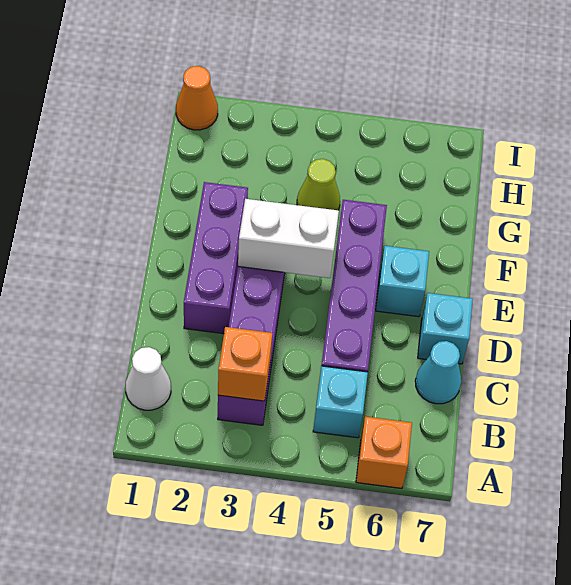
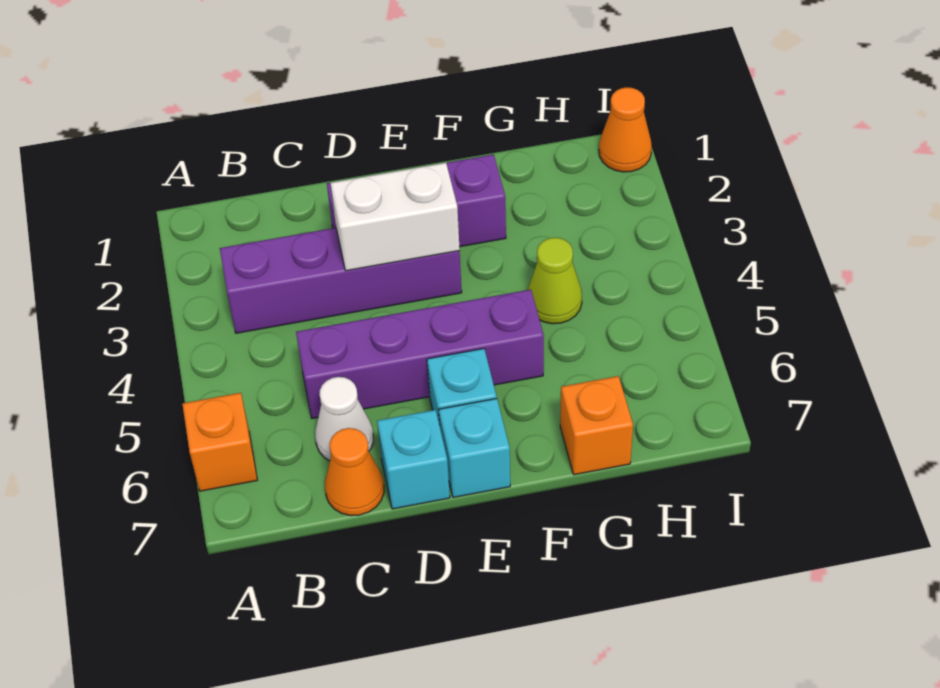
white 1x1 cone [126,347,171,410] -> white 1x1 cone moved to [315,377,373,461]
orange 1x1 brick [218,327,272,401] -> orange 1x1 brick moved to [560,376,633,475]
cyan 1x1 brick [313,366,368,438] -> cyan 1x1 brick moved to [439,399,510,497]
cyan 1x1 cone [415,341,461,404] -> orange 1x1 cone [325,428,384,516]
white 1x2 brick [238,199,339,278] -> white 1x2 brick turned to [331,163,460,271]

